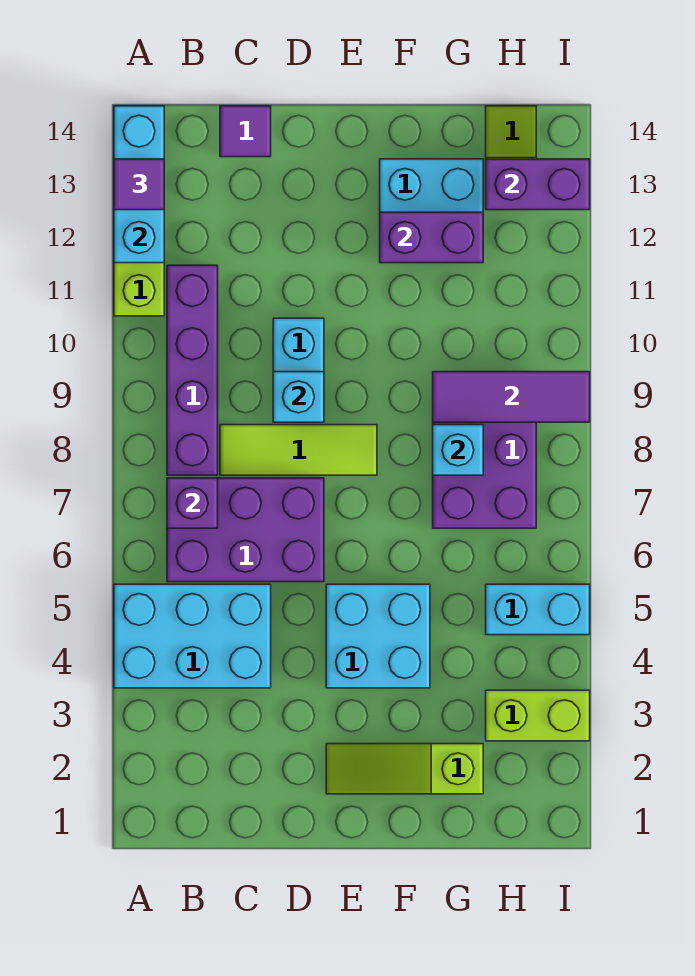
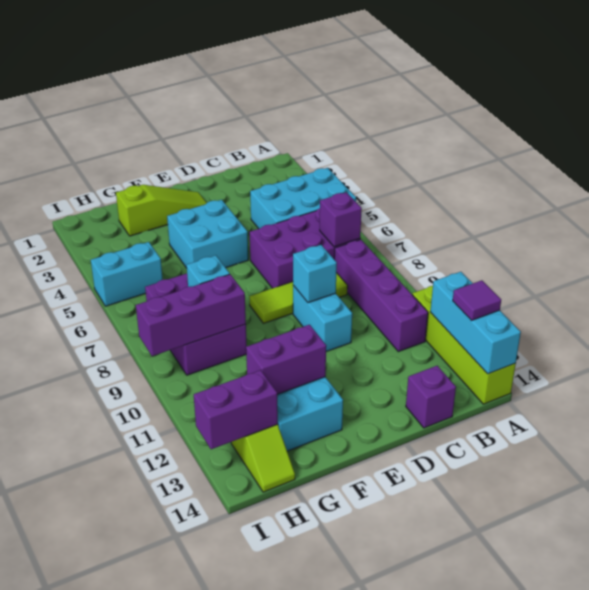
purple 1x1 tile [220,106,271,157] -> purple 1x1 brick [406,366,456,428]
purple 1x3 tile [433,372,590,422] -> purple 1x3 brick [136,274,246,356]
lime 1x2 brick [486,690,590,741] -> none

